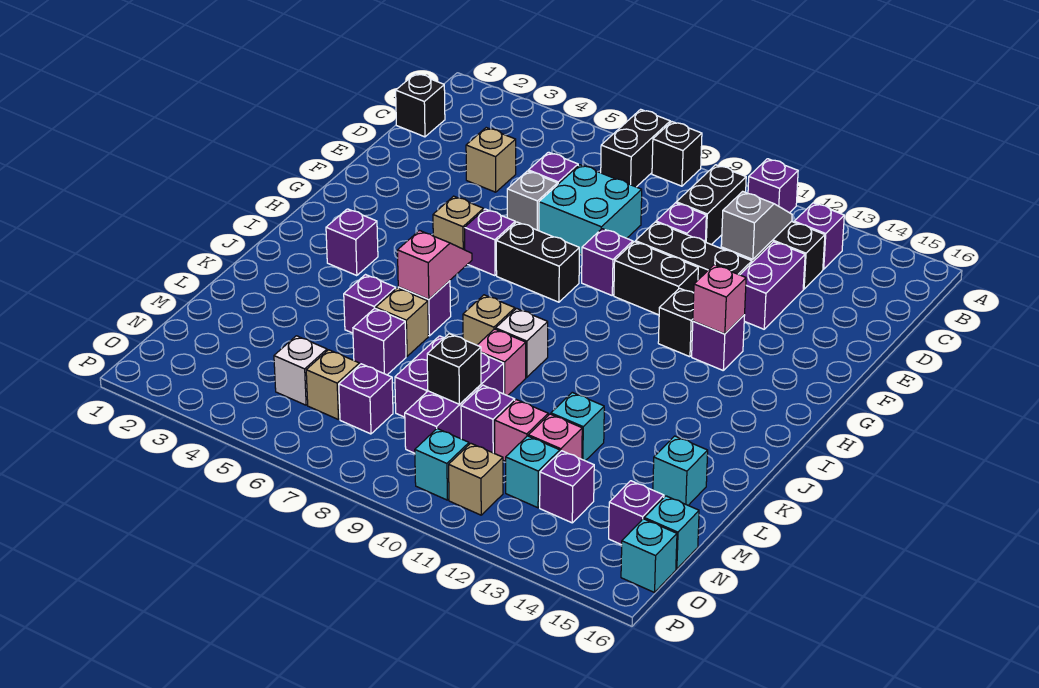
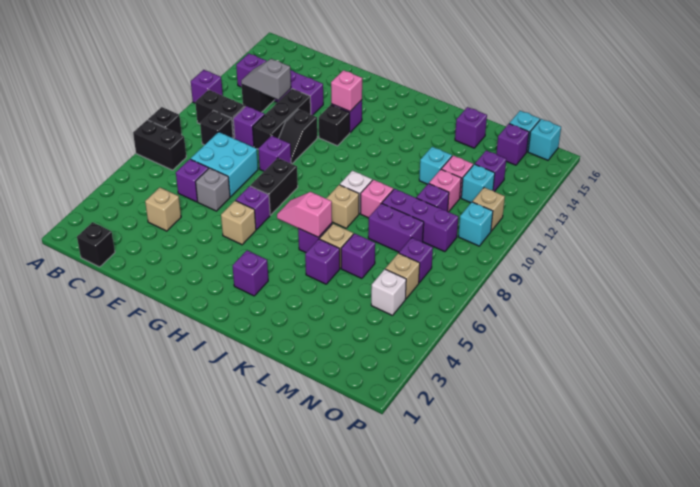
black 1x2 brick [614,242,698,315] -> black 1x2 slope [279,109,317,164]
cyan 1x1 brick [653,436,708,505] -> purple 1x1 brick [455,107,487,148]
black 1x1 brick [427,334,481,404] -> black 1x1 brick moved to [200,111,233,145]

